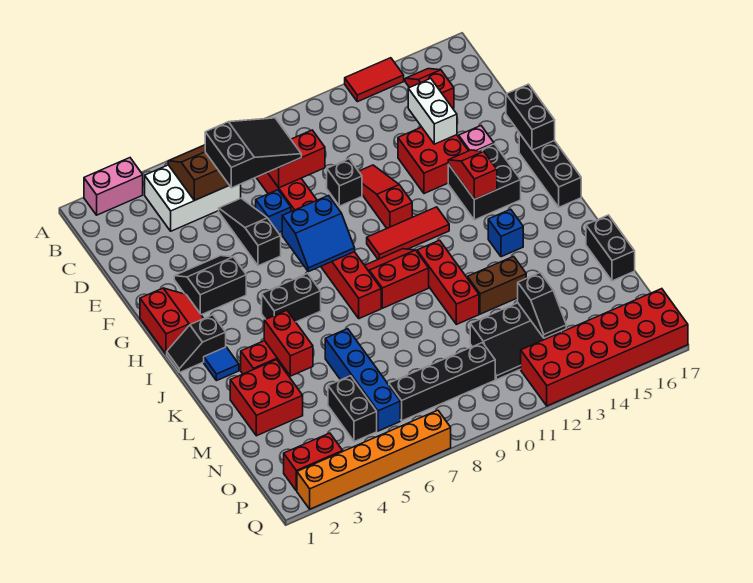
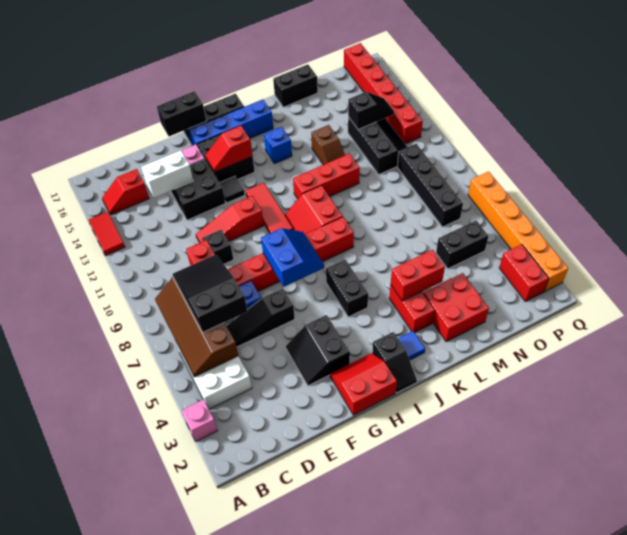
pink 1x2 brick [84,158,143,215] -> pink 1x1 brick [182,399,218,441]
red 2x2 brick [398,127,468,194] -> black 2x2 brick [171,159,225,220]
none -> black 1x1 tile [220,176,245,203]
blue 1x4 brick [325,329,400,431] -> blue 1x4 brick moved to [189,99,273,146]
brown 1x2 brick [467,256,526,314] -> brown 1x2 slope [311,125,345,165]
red 2x6 brick [521,289,688,406] -> red 1x6 brick [344,43,423,144]

